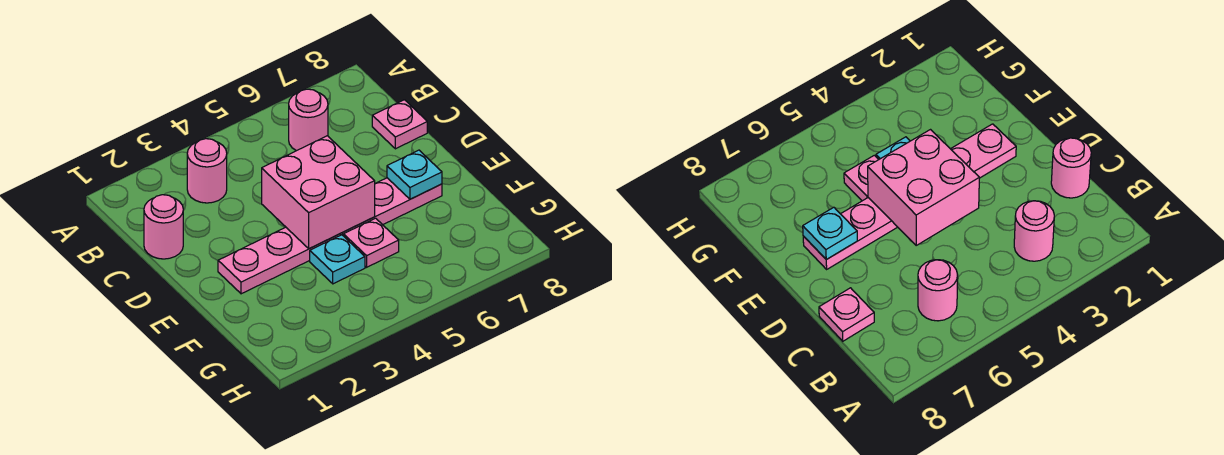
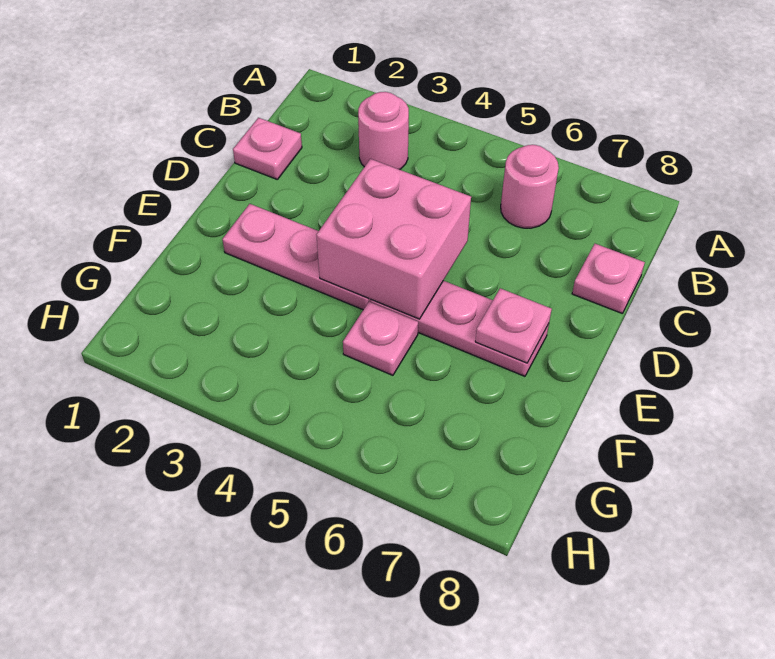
pink 1x1 round brick [144,195,183,259] -> pink 1x1 plate [233,118,302,179]
cyan 1x1 plate [387,150,442,199] -> pink 1x1 plate [475,288,552,363]
cyan 1x1 plate [310,235,365,284] -> none

